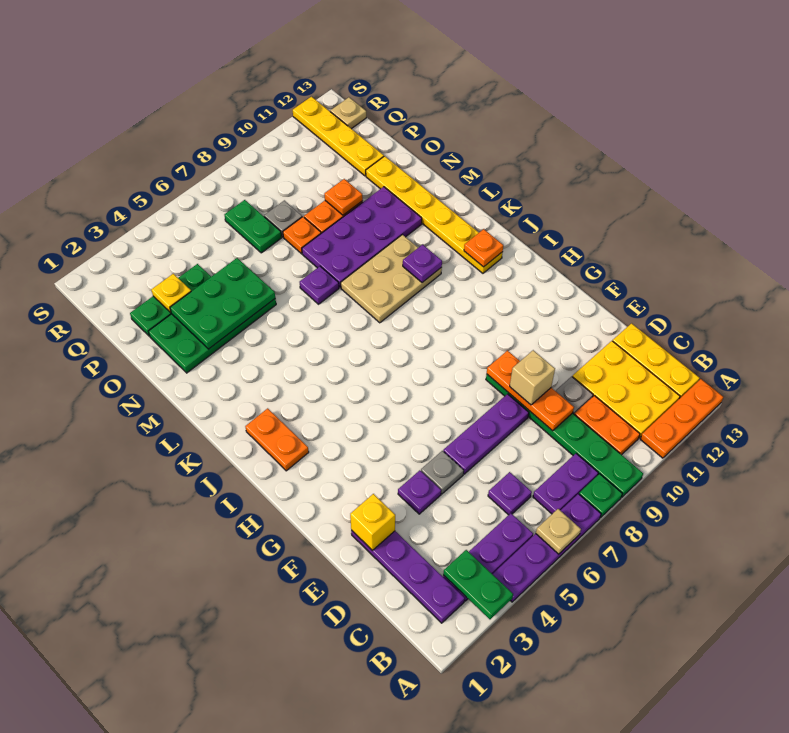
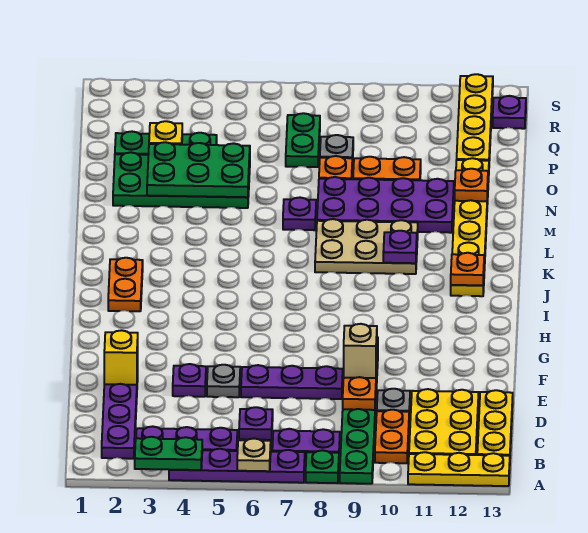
green 1x2 plate [443,550,513,619] -> green 1x2 plate turned to [135,437,202,470]
orange 1x3 plate [640,379,723,458] -> yellow 1x3 plate [408,452,510,486]
orange 1x1 plate [325,179,363,215] -> orange 1x1 plate moved to [455,169,488,201]
tan 1x1 plate [330,97,366,129] -> purple 1x1 plate [493,96,526,129]

